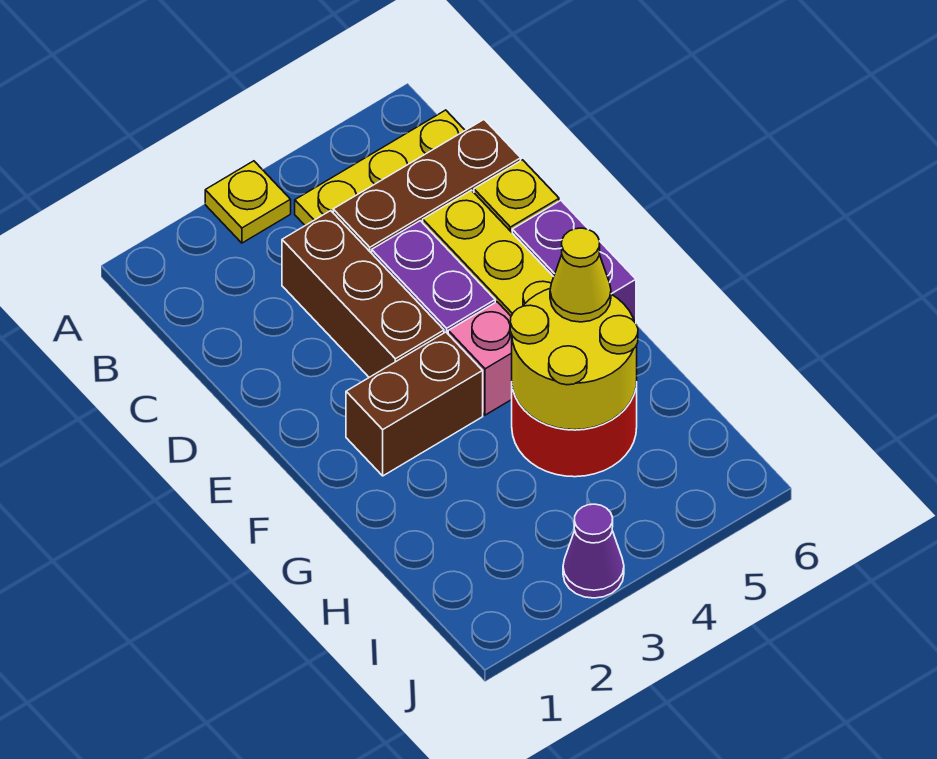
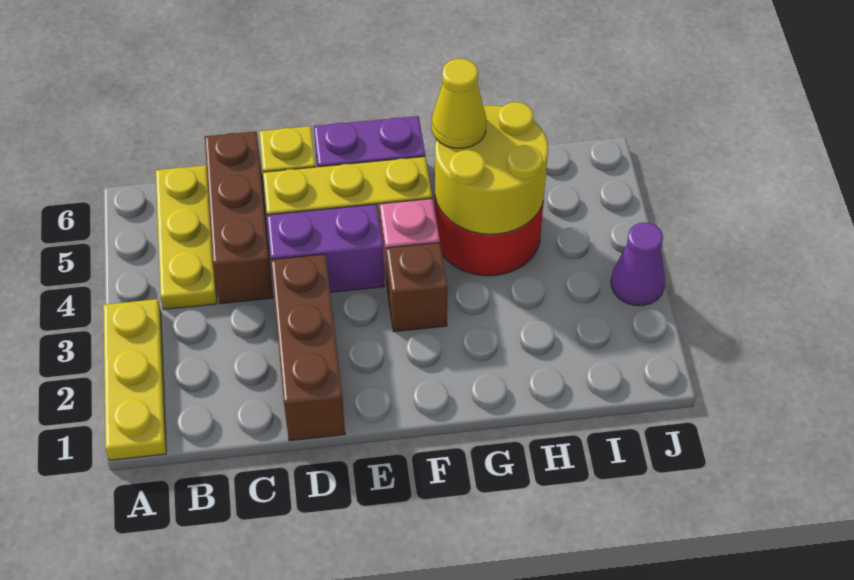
yellow 1x1 plate [205,161,291,243] -> yellow 1x3 plate [103,299,166,460]
brown 1x3 brick [282,211,444,377] -> brown 1x3 brick turned to [271,254,345,441]
brown 1x2 brick [346,332,483,476] -> brown 1x1 brick [386,243,448,332]

